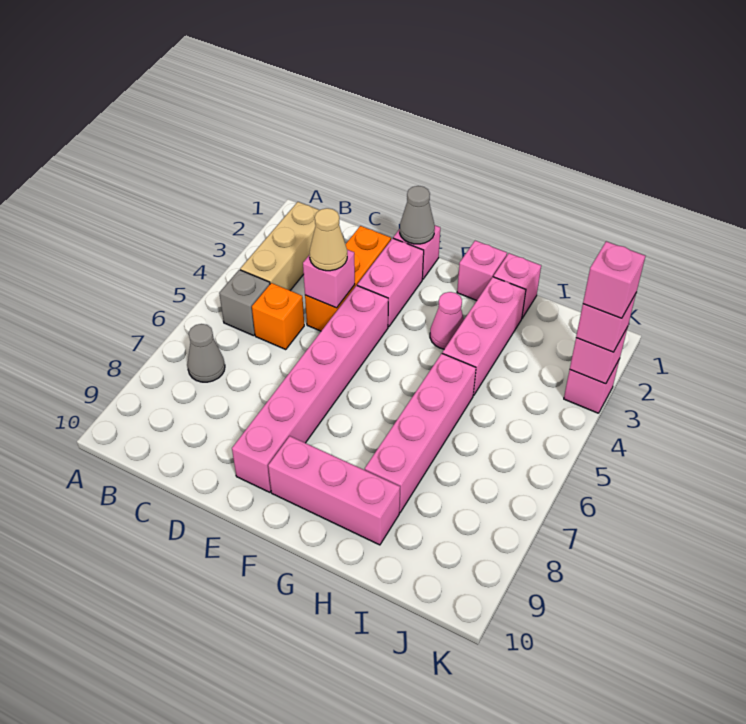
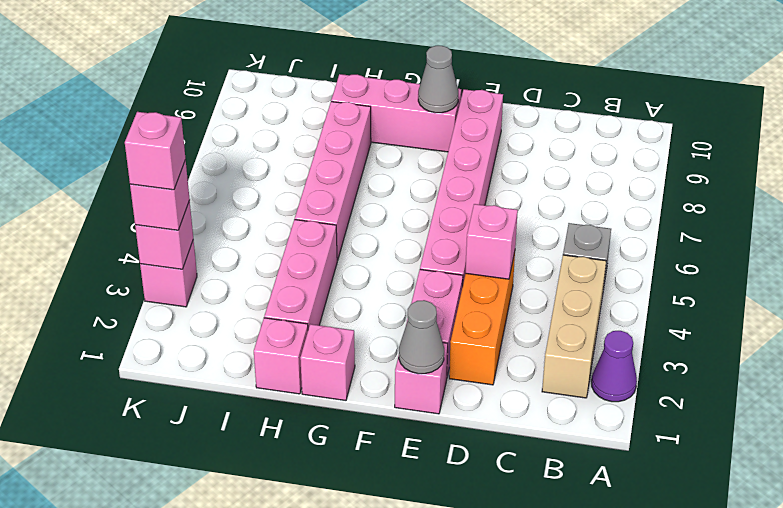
none -> purple 1x1 cone [592,331,637,402]
grey 1x1 cone [187,324,225,382] -> grey 1x1 cone moved to [418,46,458,113]
orange 1x1 brick [252,283,304,350] -> none
tan 1x1 cone [310,208,347,271] -> none
pink 1x1 cone [430,292,464,349] -> none

